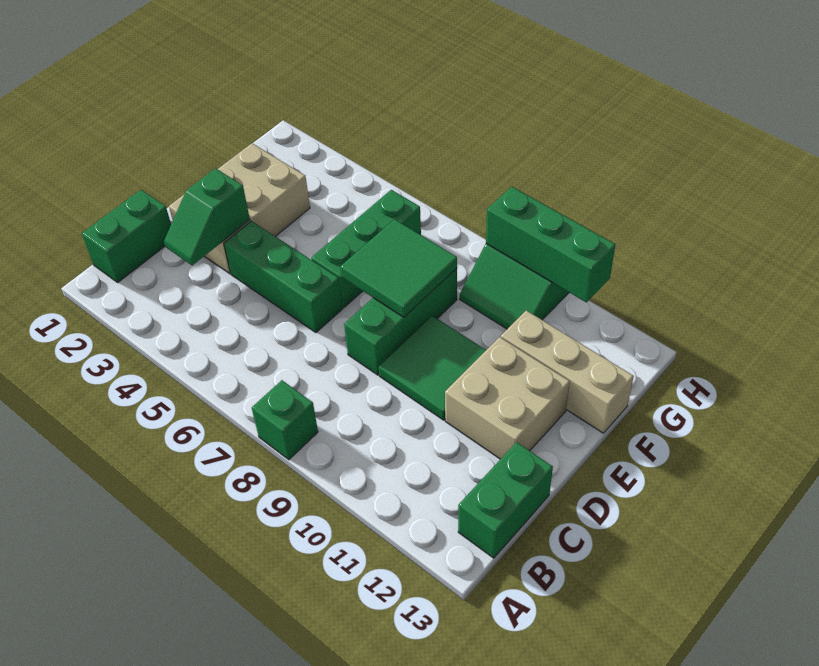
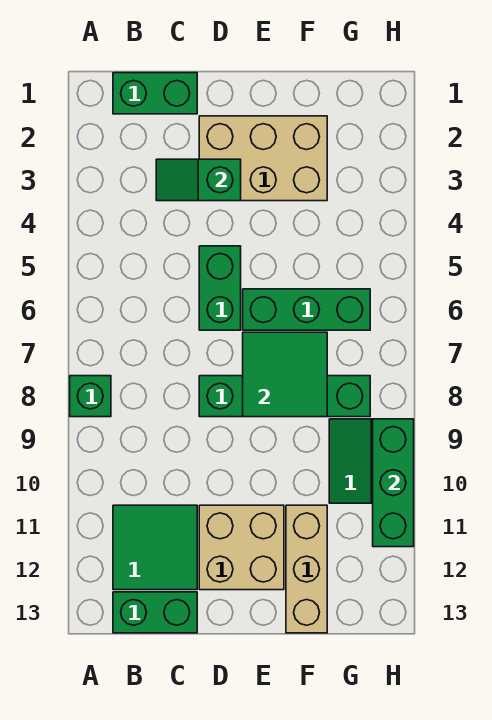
green 1x3 brick [224,221,342,333] -> green 1x2 brick [199,246,241,330]
green 1x3 brick [344,268,457,375] -> green 1x4 brick [199,376,370,417]
green 2x2 tile [379,316,486,420] -> green 2x2 tile moved to [113,505,197,590]

